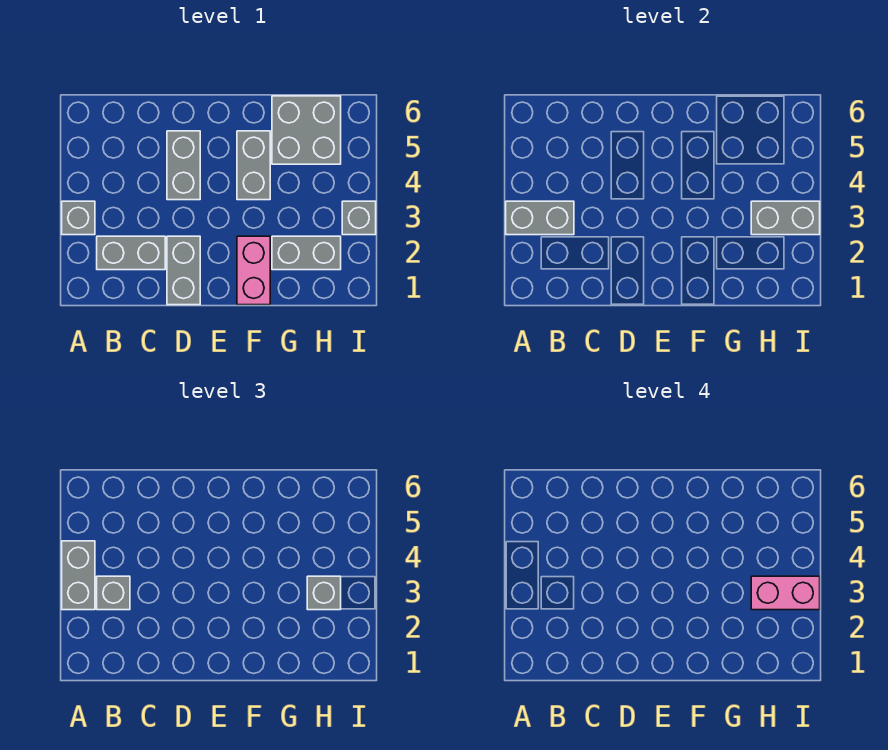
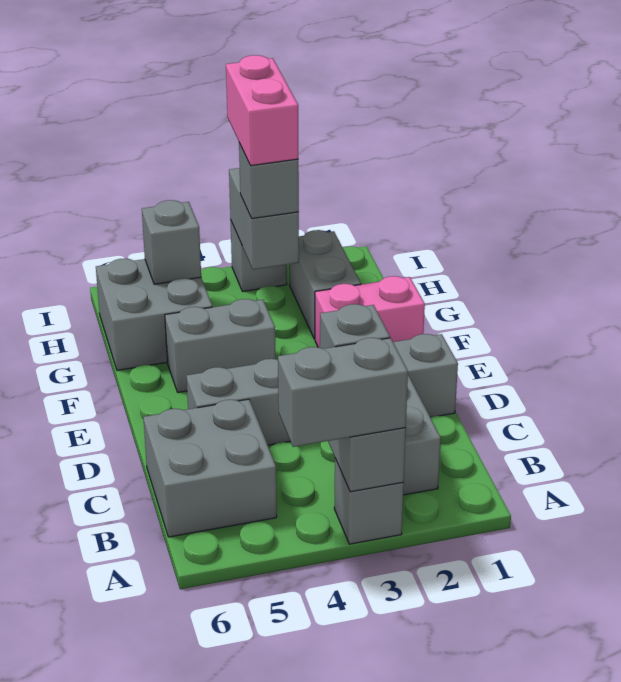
none -> grey 2x2 brick [143,399,277,537]
none -> grey 1x1 brick [142,200,201,284]

